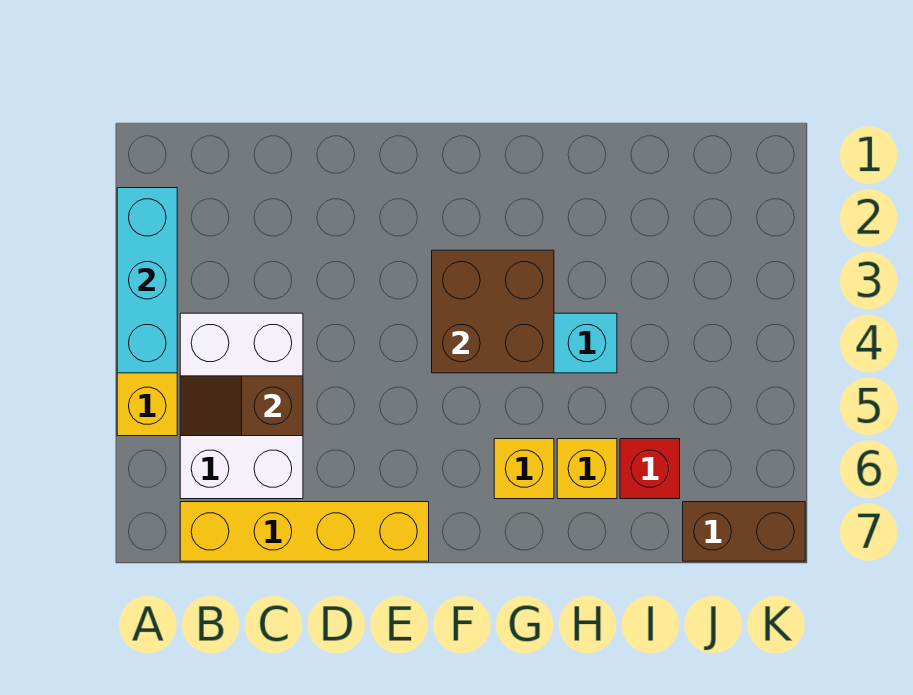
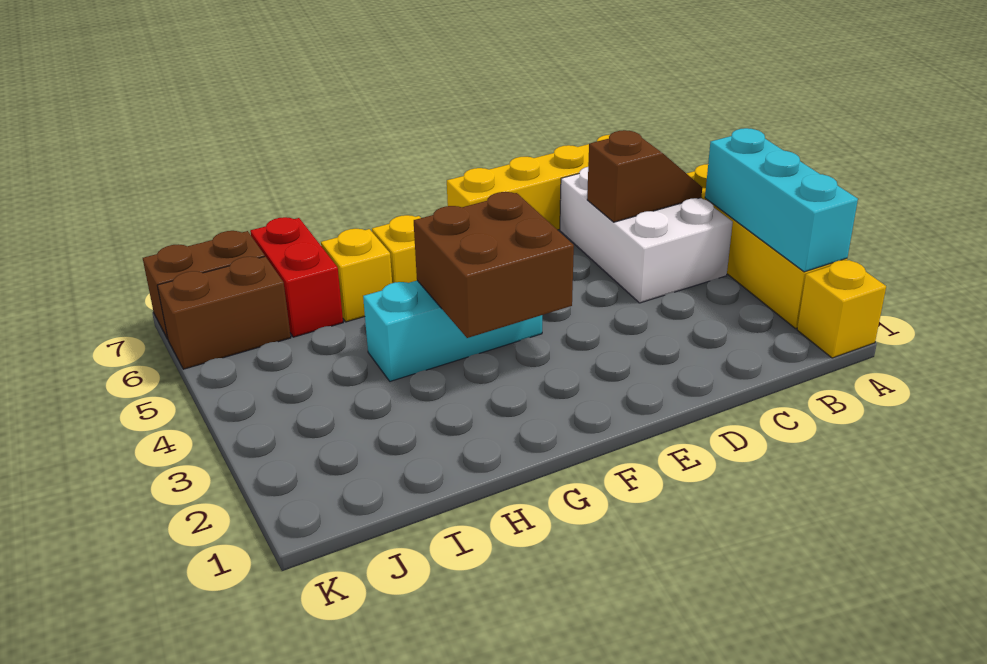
none -> yellow 1x1 brick [797,260,886,358]
red 1x1 brick [620,439,680,499] -> red 1x2 brick [250,217,343,337]
none -> brown 1x2 brick [157,256,291,369]

